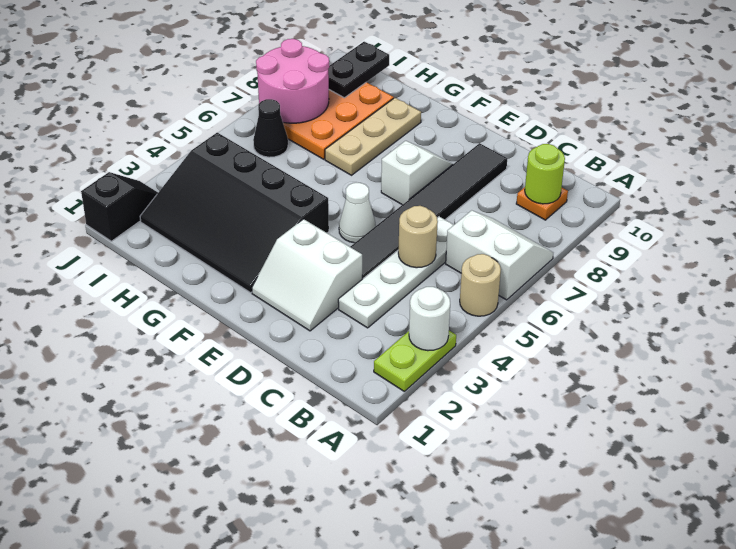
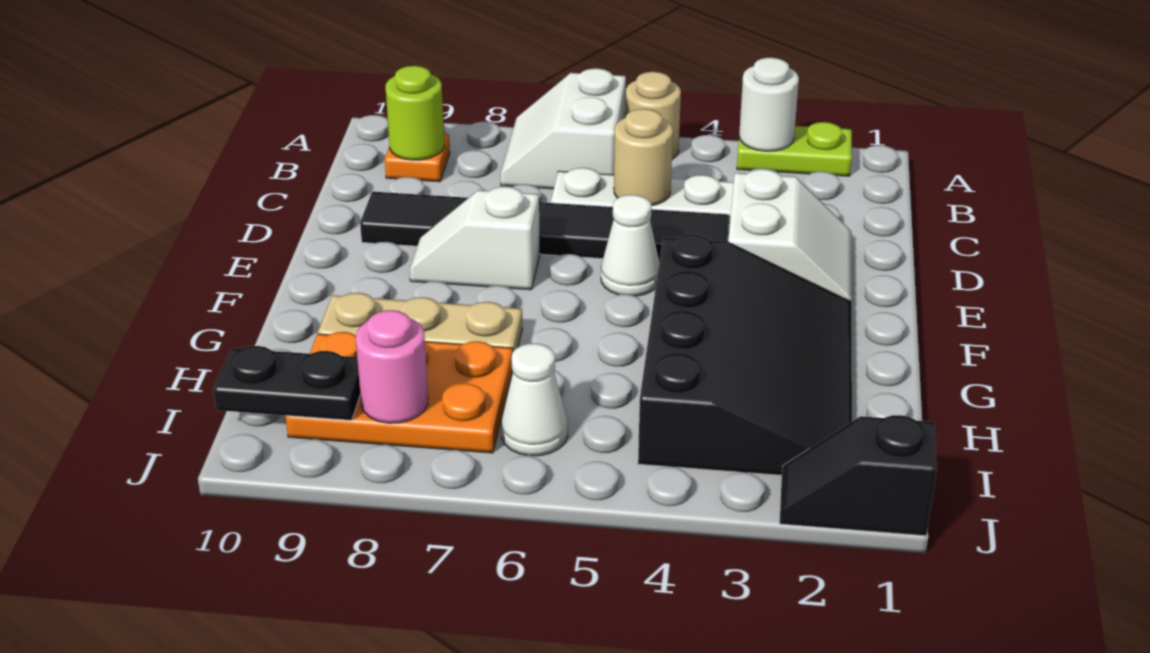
black 1x1 cone [253,99,288,157] -> white 1x1 cone [501,343,568,456]
pink 2x2 round brick [256,39,329,123] -> pink 1x1 round brick [356,310,428,423]

